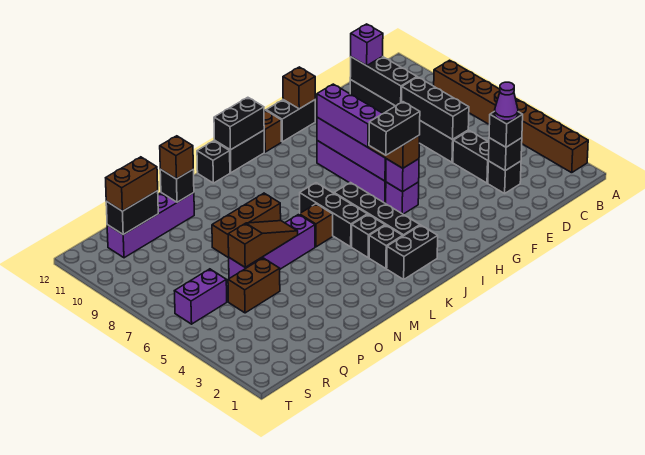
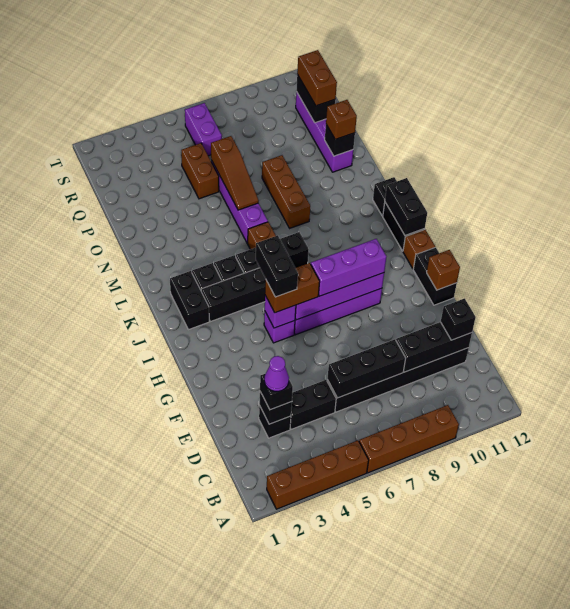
purple 1x1 brick [351,24,383,66] -> black 1x1 brick [441,298,476,340]

